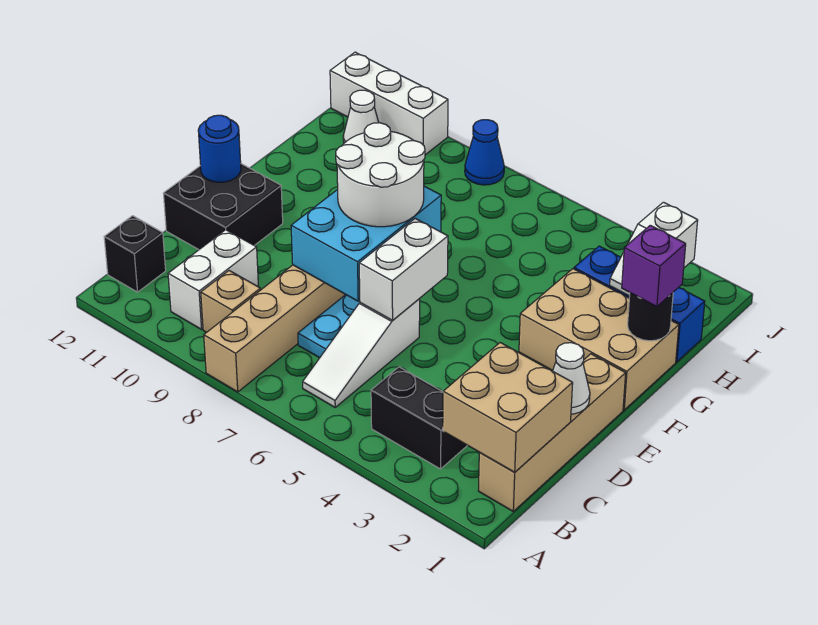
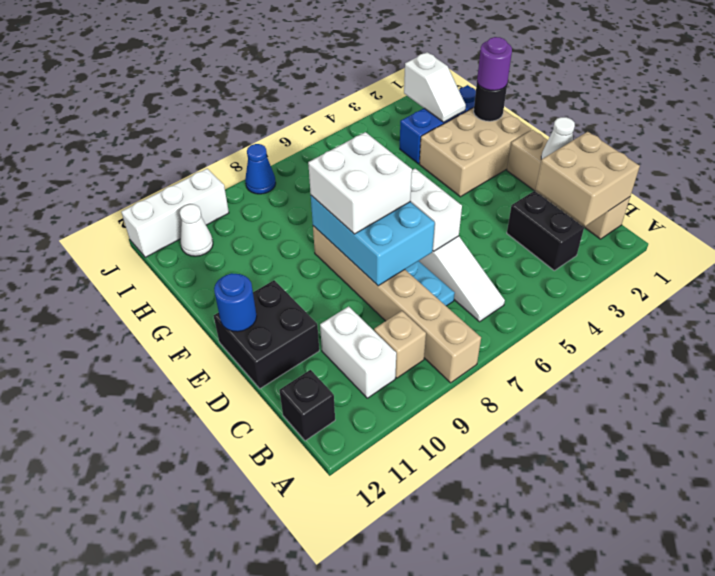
black 1x2 brick [371,367,467,469] -> black 1x2 brick turned to [507,191,584,271]
white 2x2 round brick [336,123,425,227] -> white 2x2 brick [308,132,412,234]
purple 1x1 brick [622,225,686,307] -> purple 1x1 round brick [477,37,512,91]

